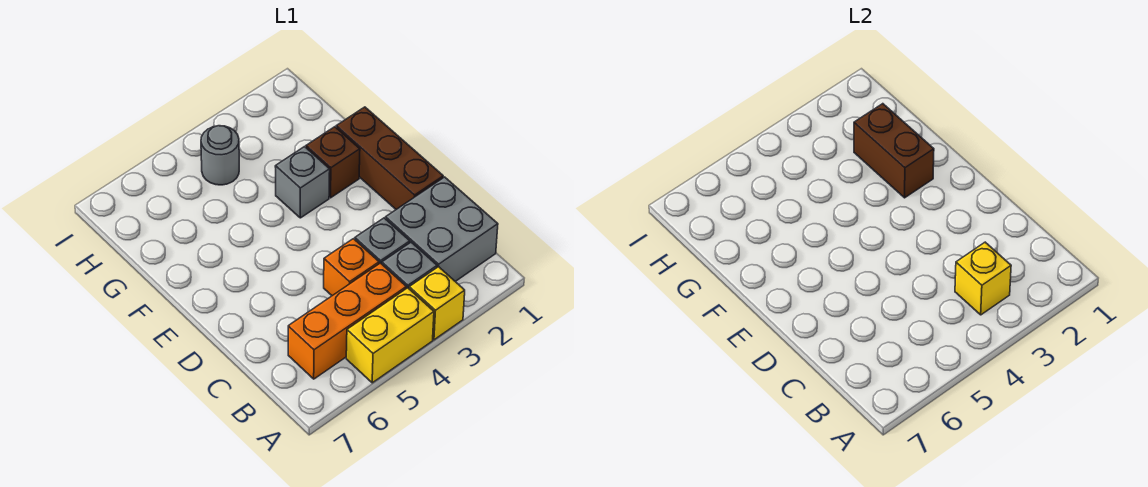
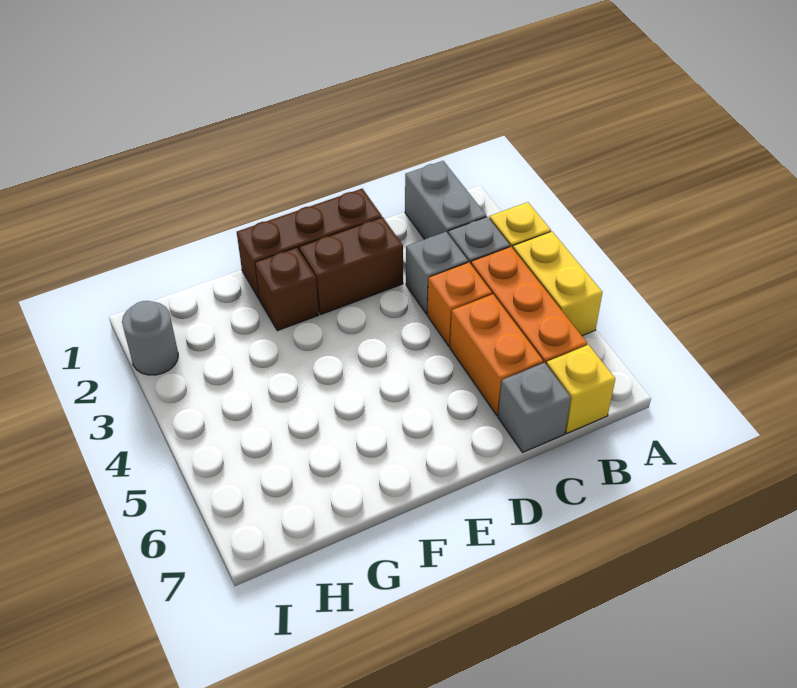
grey 2x2 brick [386,177,498,281] -> grey 1x2 brick [405,161,486,239]
yellow 1x1 brick [955,242,1011,315] -> yellow 1x1 brick moved to [546,345,615,433]
none -> orange 1x2 brick [450,294,543,415]
brown 1x2 brick [854,104,934,198] -> brown 1x2 brick moved to [299,217,403,314]
grey 1x1 brick [275,147,330,218] -> grey 1x1 brick moved to [498,363,571,452]
grey 1x1 round brick [201,126,239,185] -> grey 1x1 round brick moved to [122,301,178,375]

